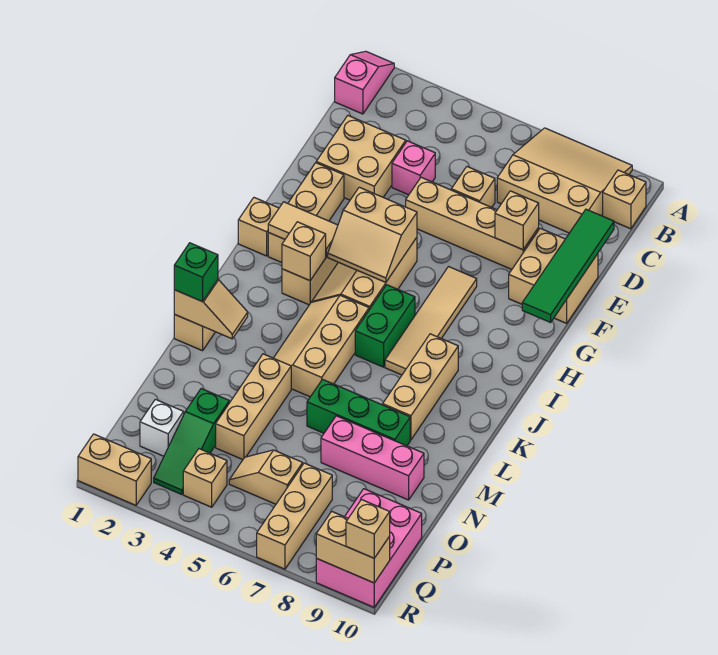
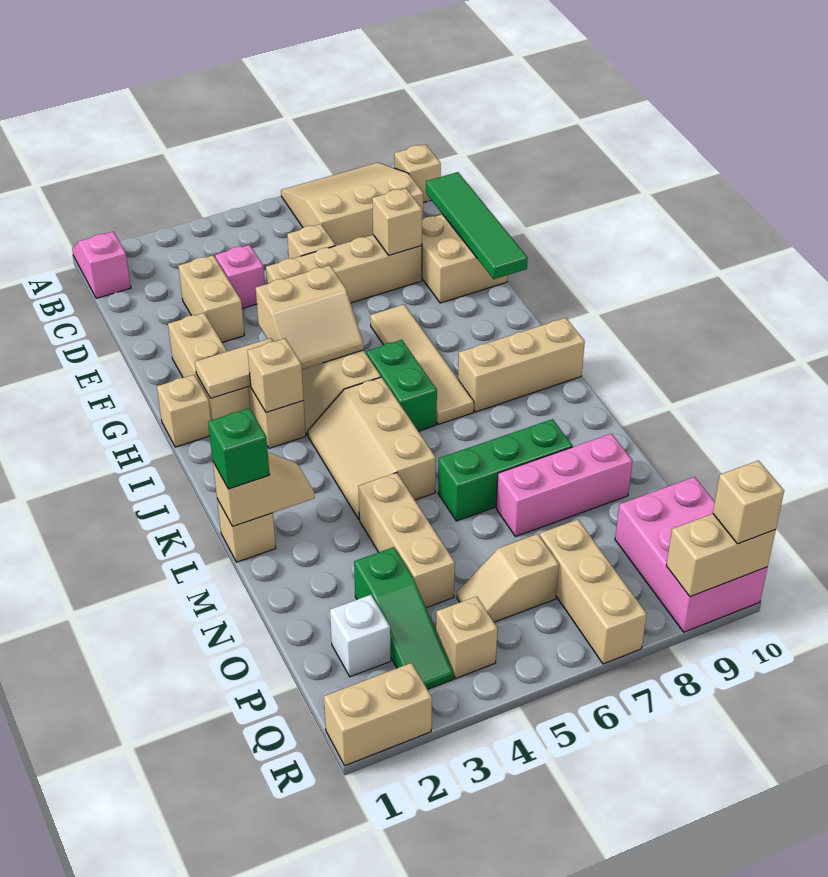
tan 2x2 brick [316,116,406,200] -> tan 1x2 brick [178,255,244,342]
tan 1x3 brick [383,334,458,440] -> tan 1x3 brick turned to [458,318,585,412]

